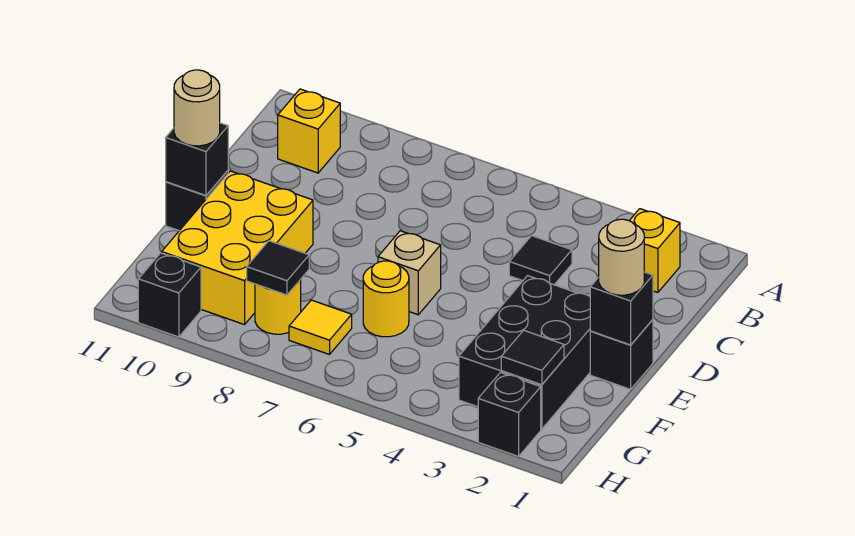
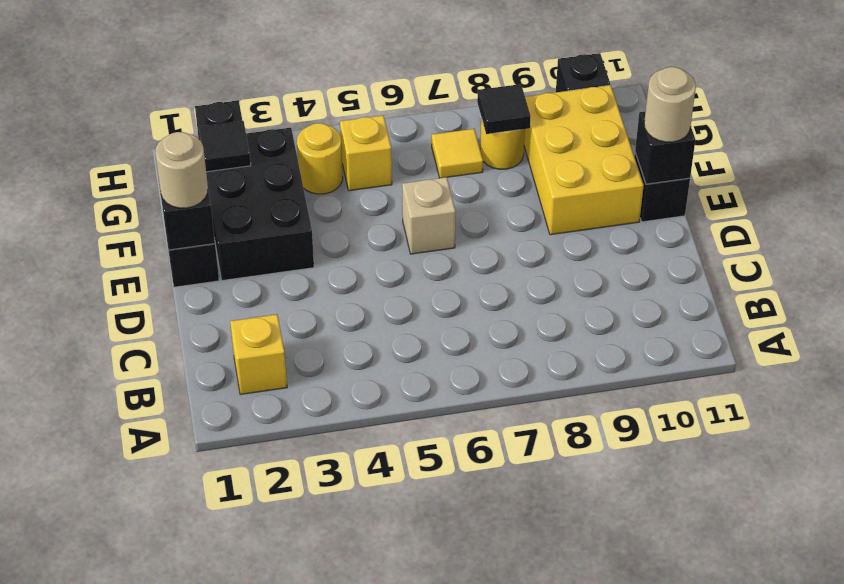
yellow 1x1 brick [278,89,340,173] -> yellow 1x1 brick moved to [340,115,392,191]
black 1x1 tile [509,236,572,285] -> none
yellow 1x1 round brick [363,261,409,337] -> yellow 1x1 round brick moved to [297,123,343,194]

